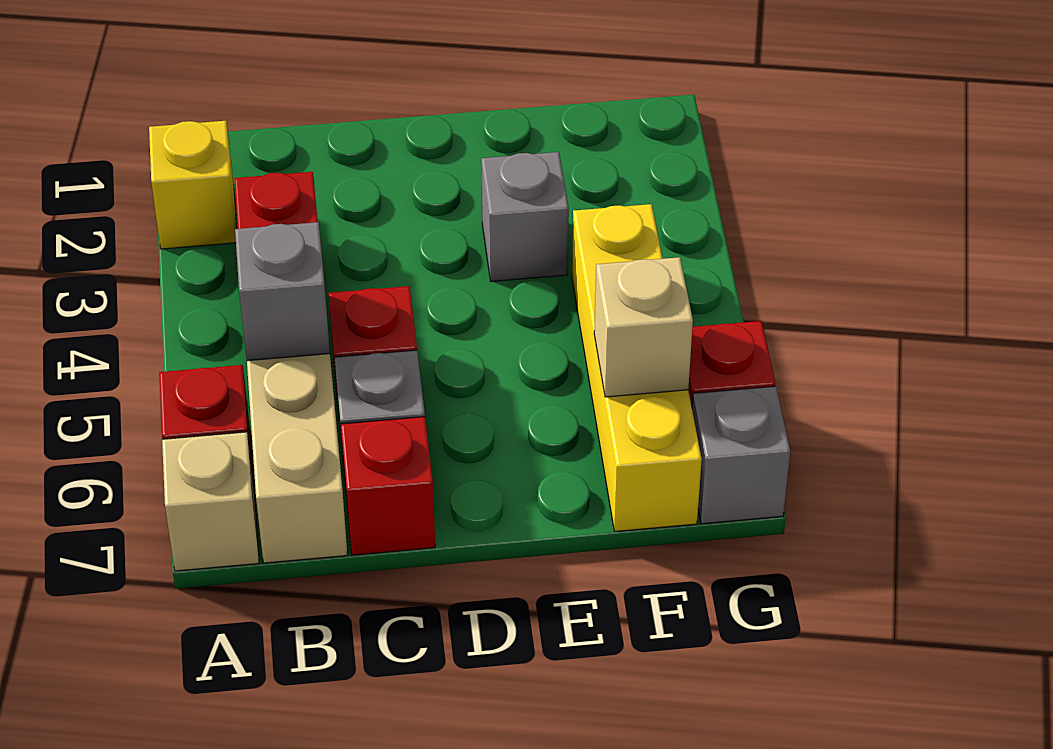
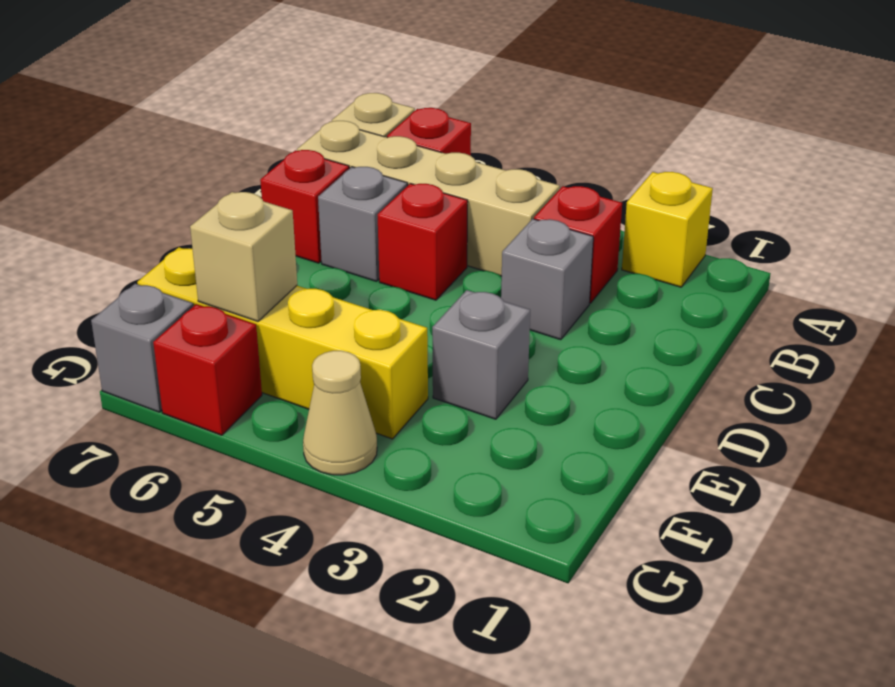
grey 1x1 brick [235,222,330,361] -> grey 1x1 brick moved to [501,219,593,340]
none -> tan 1x1 cone [303,351,377,475]

